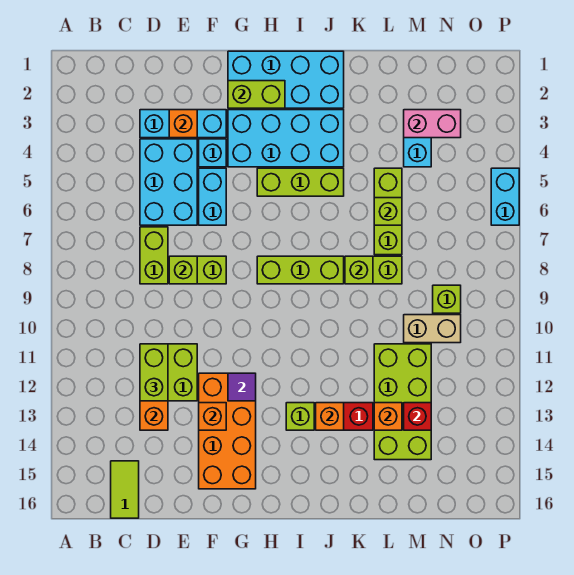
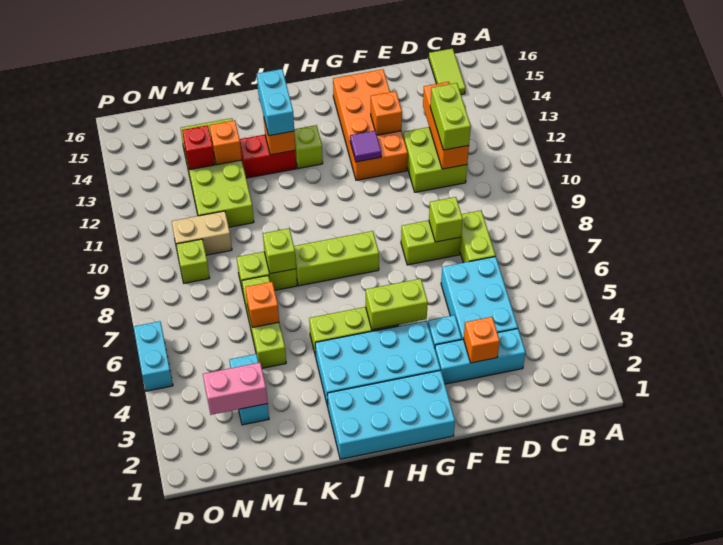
cyan 1x2 brick [199,168,226,225] -> cyan 1x2 brick moved to [257,69,294,136]
lime 1x2 brick [228,81,285,108] -> lime 1x2 brick moved to [366,279,428,330]
lime 1x1 brick [374,198,402,225] -> orange 1x1 brick [245,282,279,327]

